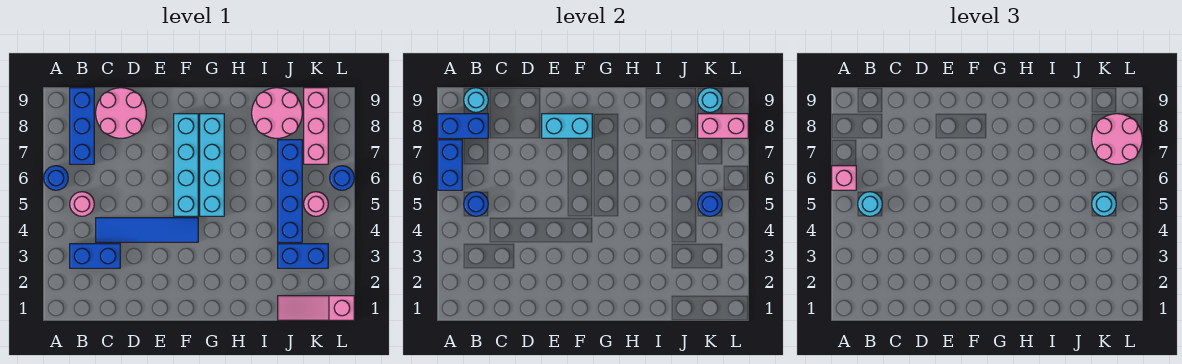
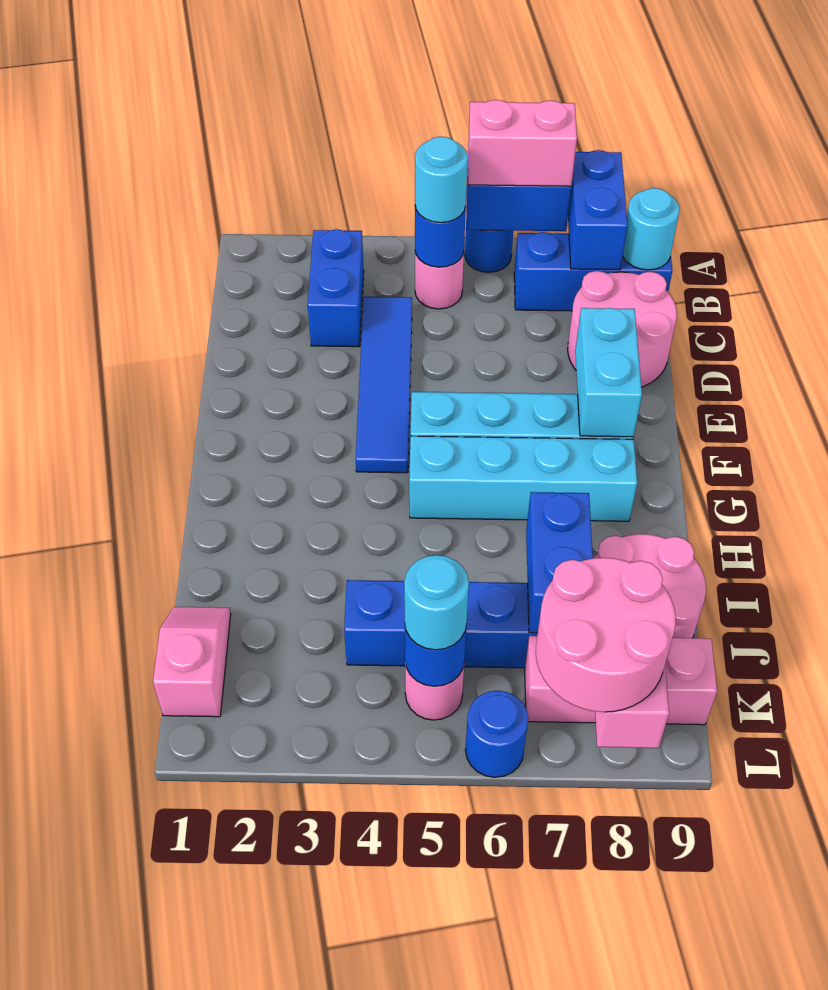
pink 1x1 brick [832,166,856,190] -> pink 1x2 brick [468,100,577,186]
pink 1x3 slope [278,296,354,320] -> pink 1x2 slope [153,607,231,717]
blue 1x2 brick [278,244,328,268] -> blue 1x2 brick moved to [526,492,593,633]
cyan 1x1 round brick [698,88,722,112] -> none

